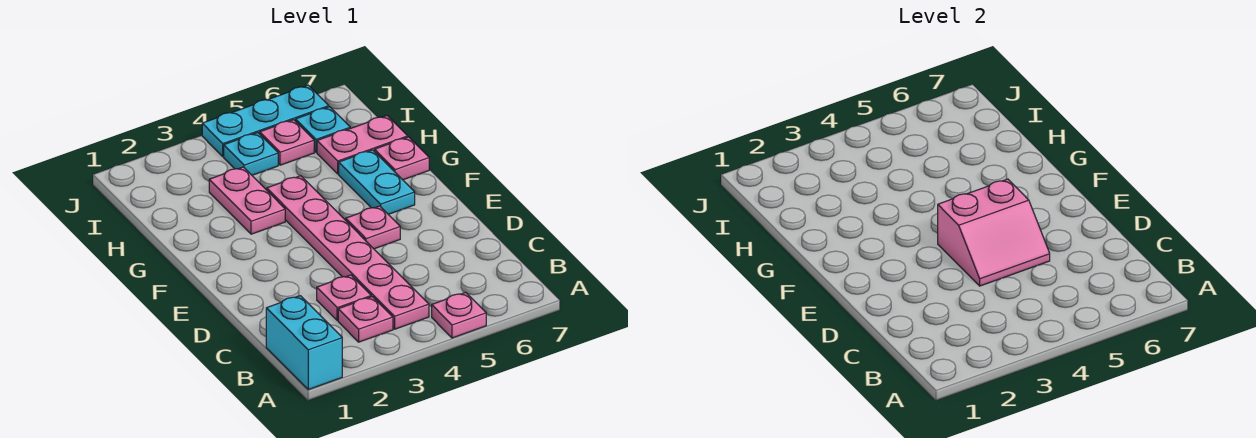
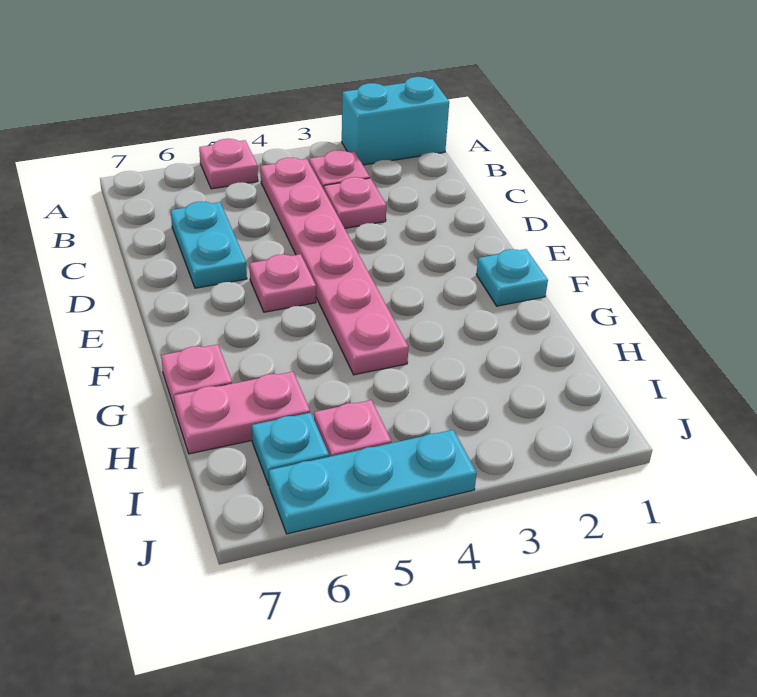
cyan 1x2 brick [266,296,342,390] -> cyan 1x2 brick turned to [342,77,449,165]
pink 2x2 slope [938,179,1050,286] -> none
cyan 1x2 plate [339,150,415,214] -> cyan 1x2 plate moved to [171,201,247,288]
pink 1x2 plate [209,167,285,234] -> none
cyan 1x1 plate [224,133,278,175] -> cyan 1x1 plate moved to [476,249,548,306]

